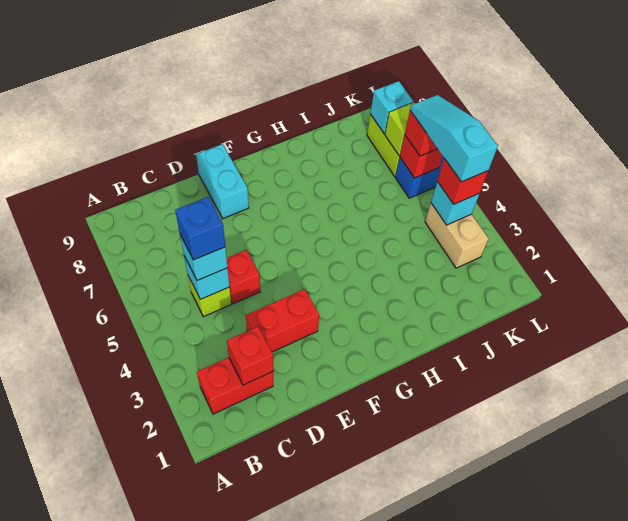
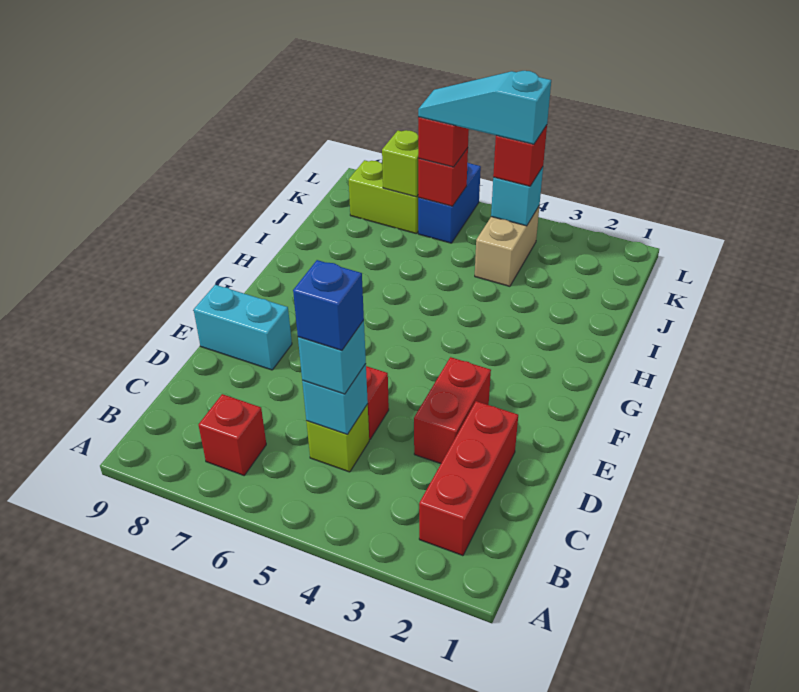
red 1x2 brick [197,357,273,414] -> red 1x3 brick [419,401,518,556]
red 1x1 brick [227,327,273,385] -> red 1x1 brick moved to [199,394,266,475]
tan 1x2 brick [425,203,489,268] -> tan 1x2 brick turned to [475,207,539,286]
cyan 1x1 brick [370,81,413,134] -> none

